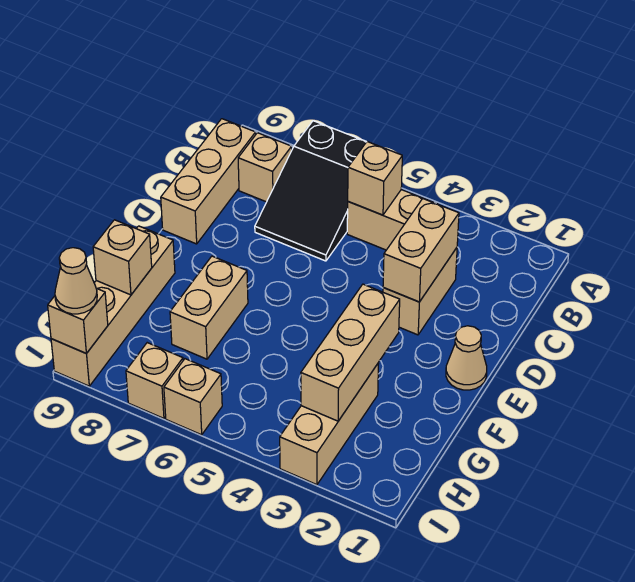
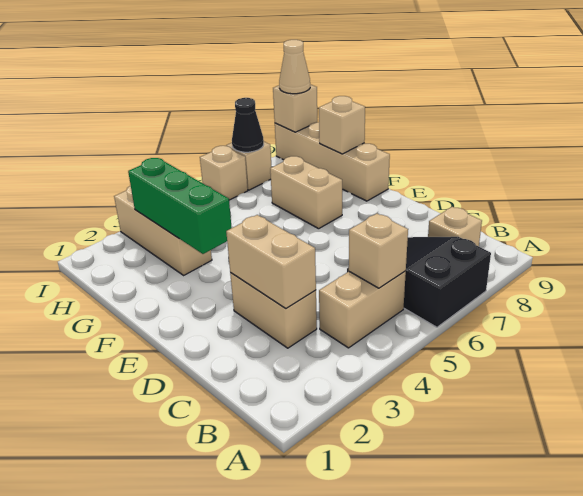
tan 1x3 brick [161,119,256,244] -> none
tan 1x1 cone [446,326,487,390] -> none
tan 1x3 brick [301,284,400,421] -> green 1x3 brick [128,158,232,254]
none -> black 1x1 cone [232,98,264,152]

